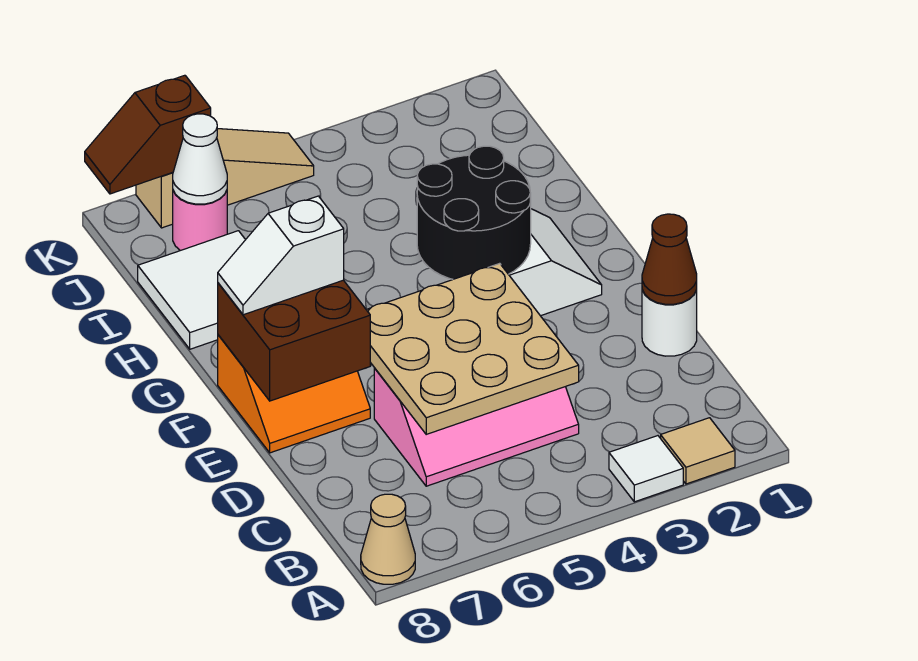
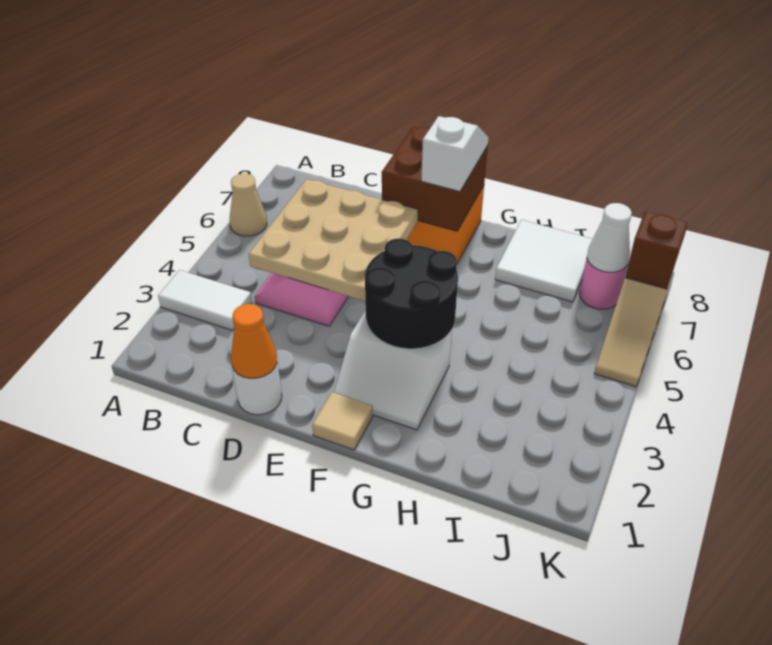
tan 1x1 tile [661,418,735,484] -> tan 1x1 tile moved to [312,392,373,450]
white 1x1 tile [609,436,683,502] -> white 1x2 tile [158,270,252,330]
tan 1x1 cone [361,494,415,584] -> tan 1x1 cone moved to [229,174,267,236]
brown 1x1 cone [642,214,697,304] -> orange 1x1 cone [231,304,277,378]

